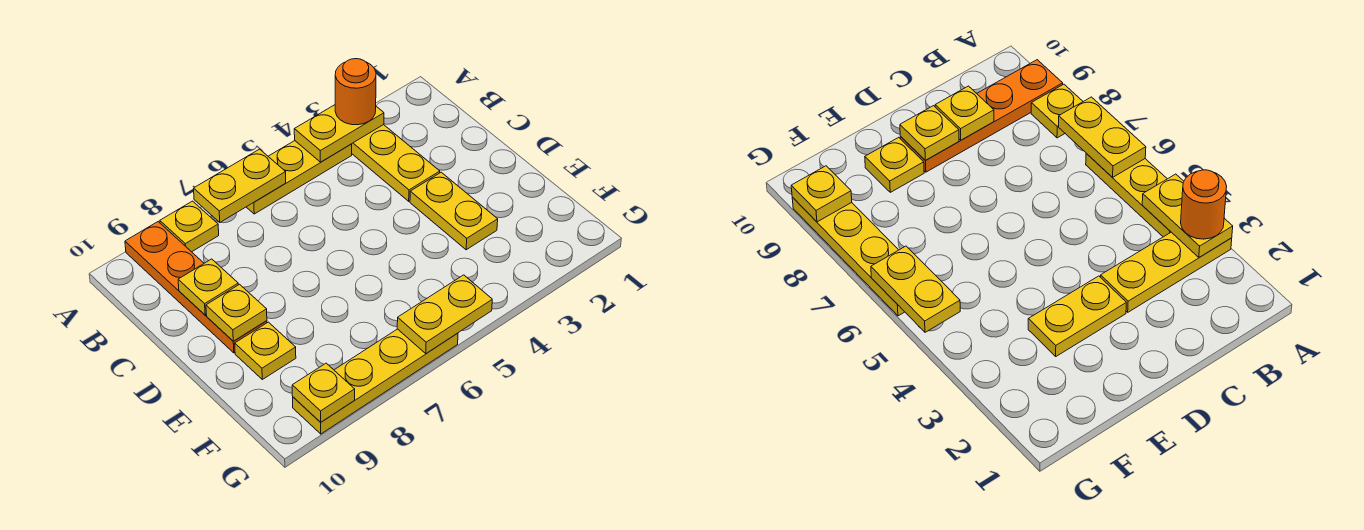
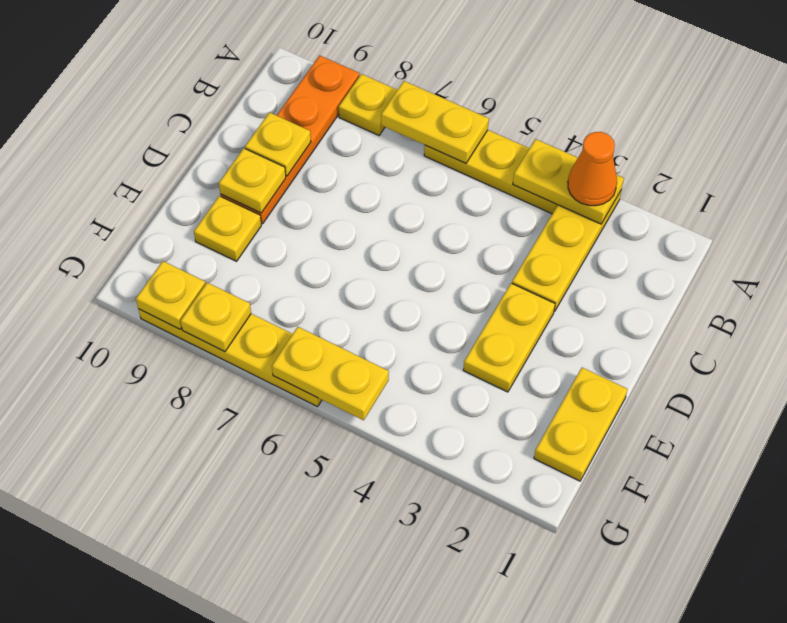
orange 1x1 round brick [335,59,376,125] -> orange 1x1 cone [568,132,617,206]
none -> yellow 1x2 plate [534,368,627,481]
none -> yellow 1x1 plate [181,283,251,352]

